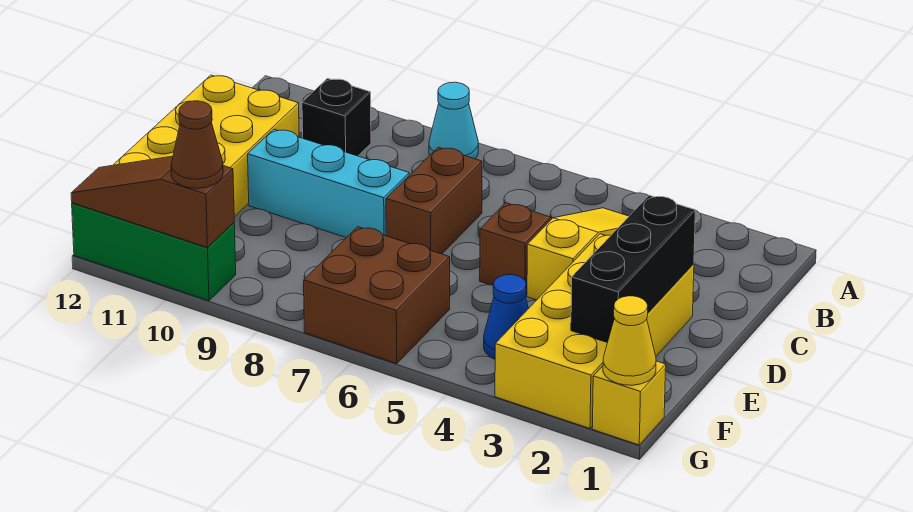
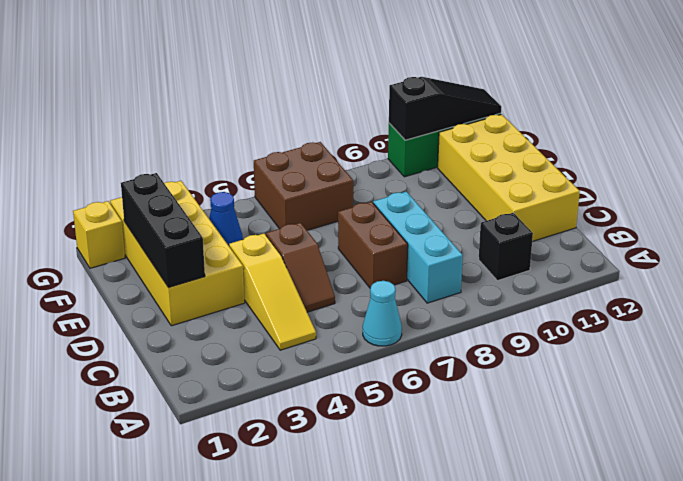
cyan 1x1 cone [429,82,478,159] -> cyan 1x1 cone moved to [363,281,402,346]
cyan 1x3 brick [248,129,409,238] -> cyan 1x3 brick turned to [373,192,463,303]
yellow 1x1 cone [603,296,656,385] -> none
brown 1x3 slope [71,156,234,248] -> black 1x3 slope [389,77,501,140]
brown 1x1 cone [171,101,223,188] -> none

